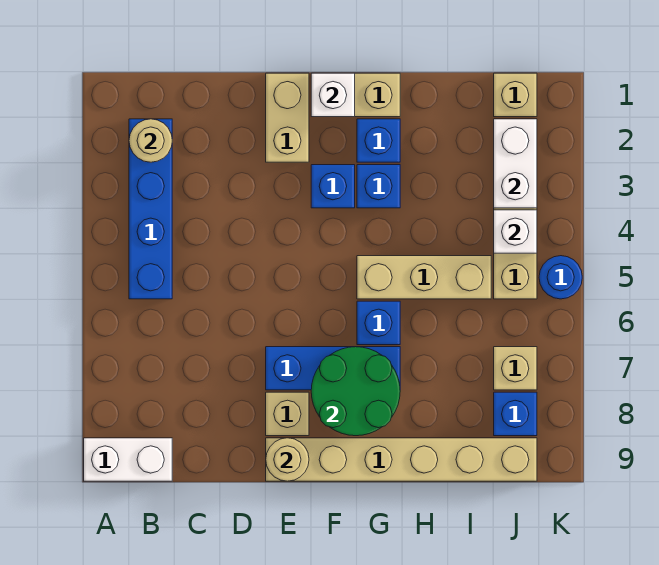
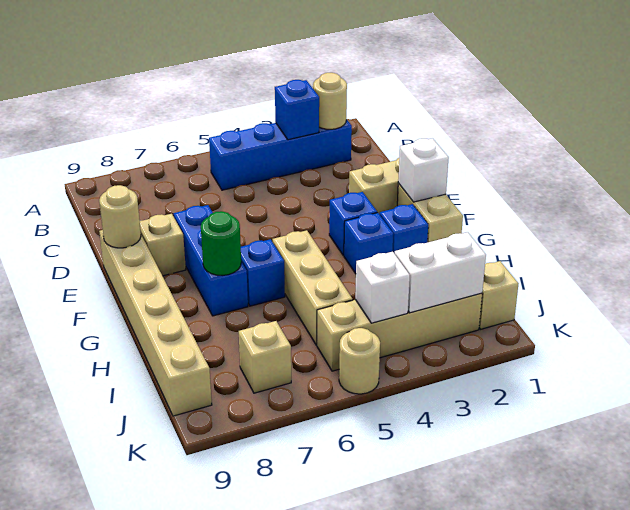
white 1x2 brick [84,438,172,481] -> none
green 2x2 round brick [311,347,400,436] -> green 1x1 round brick [201,211,241,275]
blue 1x1 brick [494,392,537,436] -> blue 1x1 brick moved to [275,80,319,140]
blue 1x1 round brick [539,256,582,299] -> tan 1x1 round brick [339,328,380,394]

